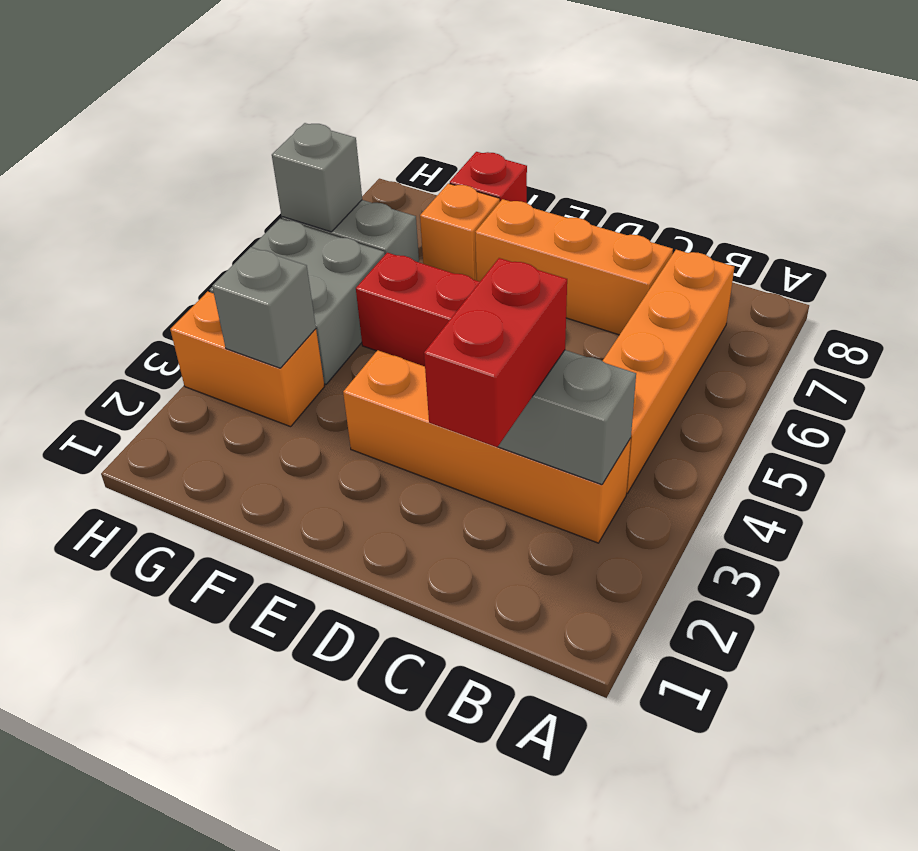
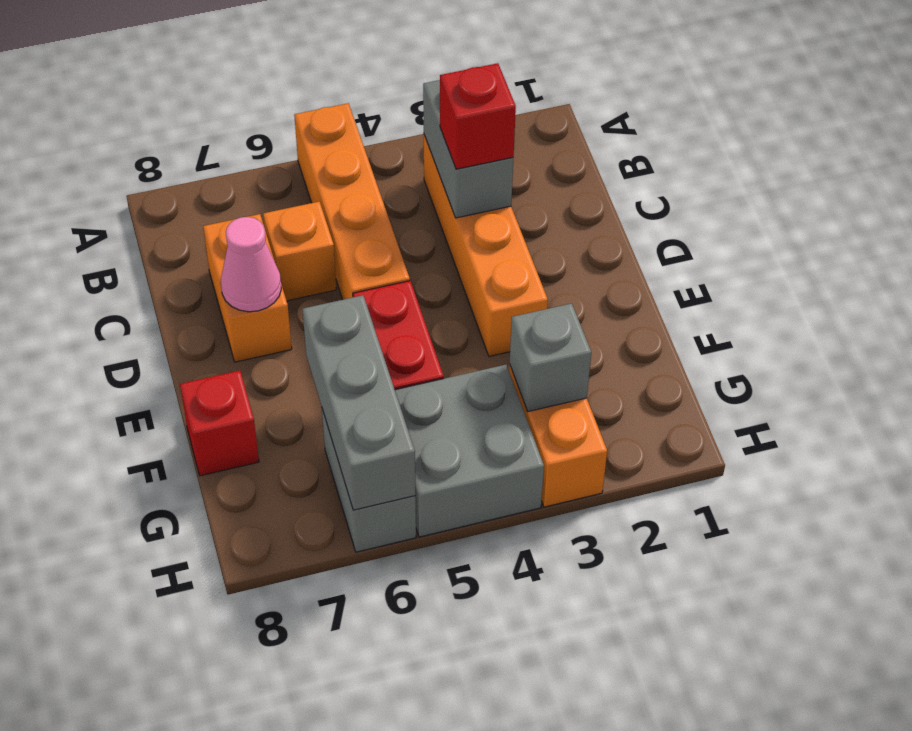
orange 1x4 brick [603,250,734,493] -> orange 1x4 brick turned to [294,103,410,300]
red 1x2 brick [424,258,567,447] -> red 1x1 brick [440,63,516,169]
orange 1x3 brick [475,199,673,335] -> orange 1x2 brick [203,214,292,362]
none -> pink 1x1 cone [221,217,281,312]
orange 1x1 brick [420,183,500,281] -> orange 1x1 brick moved to [263,202,336,301]
grey 1x1 brick [272,123,362,232] -> grey 1x3 brick [303,295,415,510]

